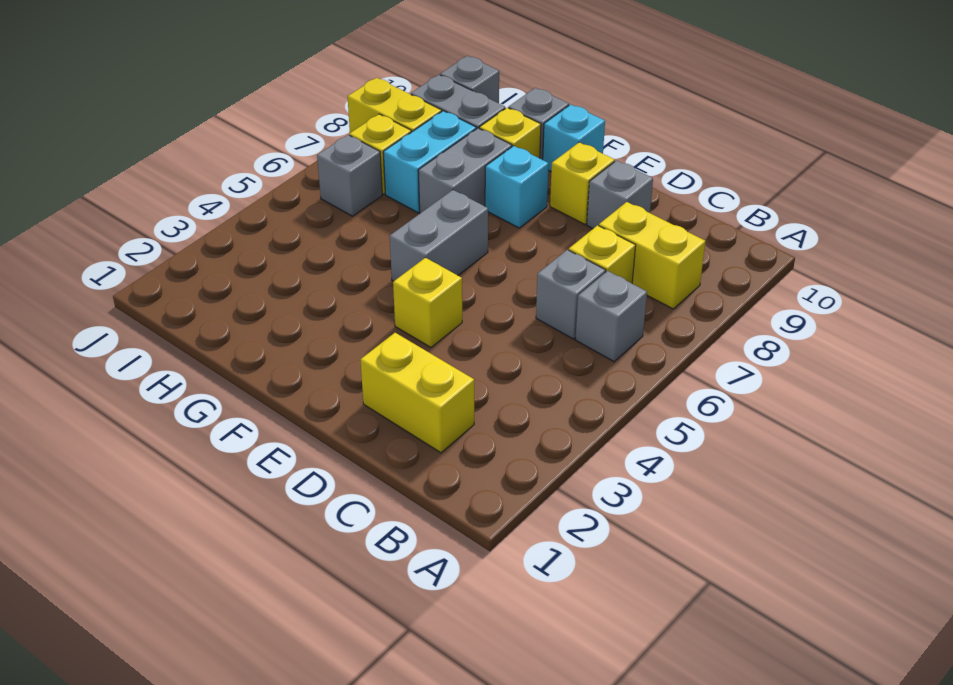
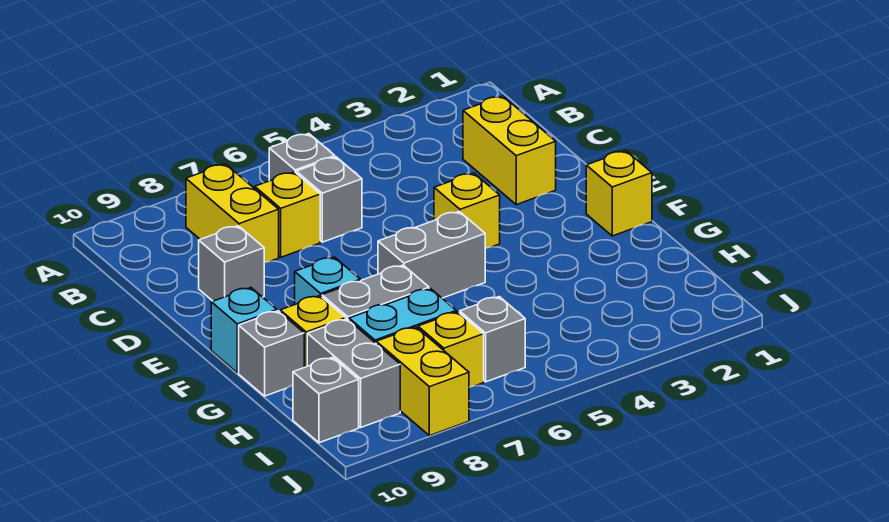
yellow 1x1 brick [550,142,615,224] -> yellow 1x1 brick moved to [586,151,652,236]

